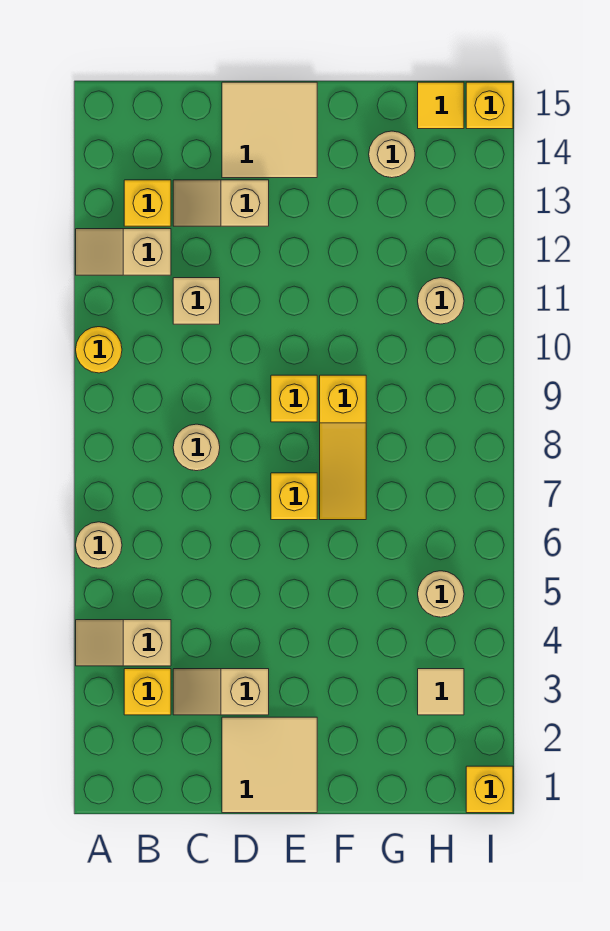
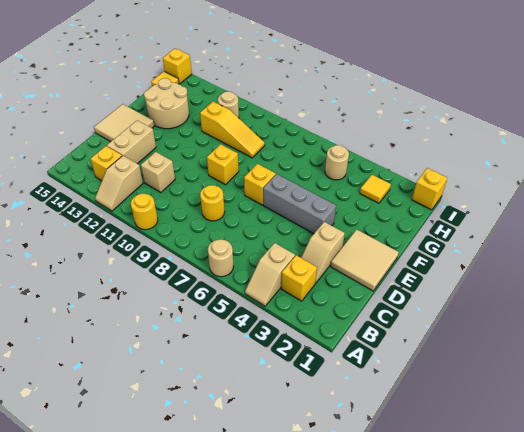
tan 1x1 round brick [173,424,220,471] -> yellow 1x1 round brick [200,185,225,221]
tan 1x2 slope [173,180,269,226] -> tan 1x2 brick [107,120,156,164]
none -> grey 1x3 brick [263,174,336,234]
yellow 1x3 slope [320,375,366,520] -> yellow 1x3 slope moved to [200,102,265,158]
tan 1x1 round brick [369,131,415,178] -> tan 2x2 round brick [144,78,189,129]
tan 1x1 tile [418,669,464,715] -> yellow 1x1 tile [360,175,391,203]

